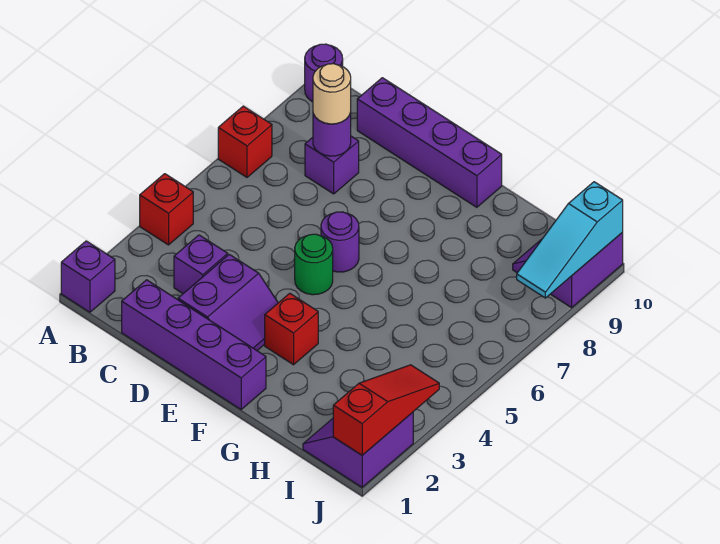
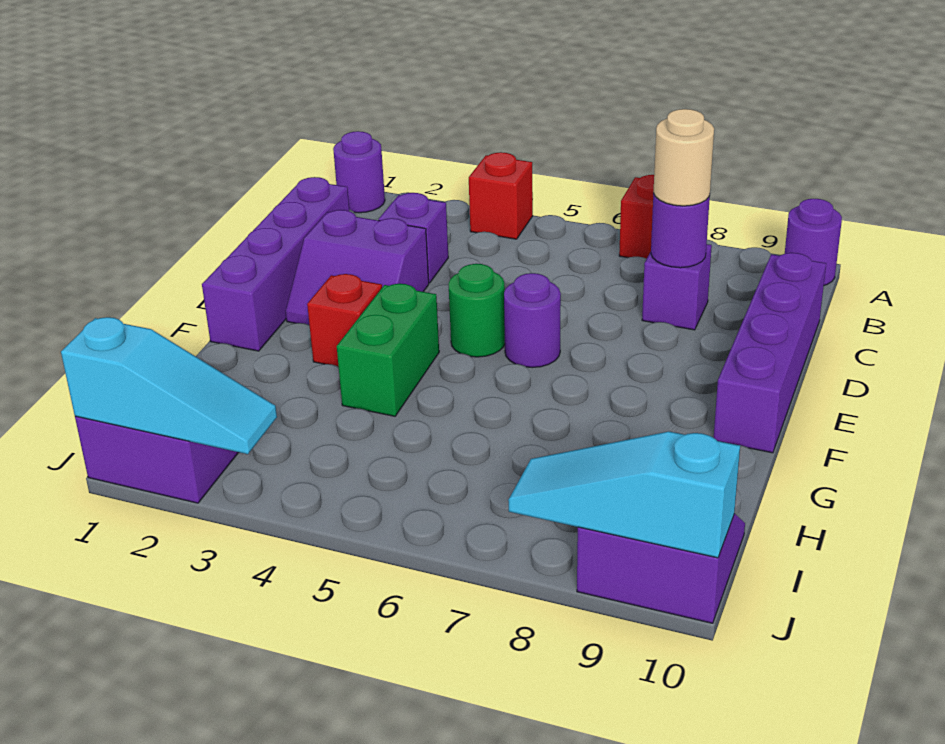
purple 1x1 brick [61,241,115,312] -> purple 1x1 round brick [333,131,385,213]
none -> green 1x2 brick [337,284,439,416]
red 1x3 slope [333,365,439,455] -> cyan 1x3 slope [61,317,277,454]

